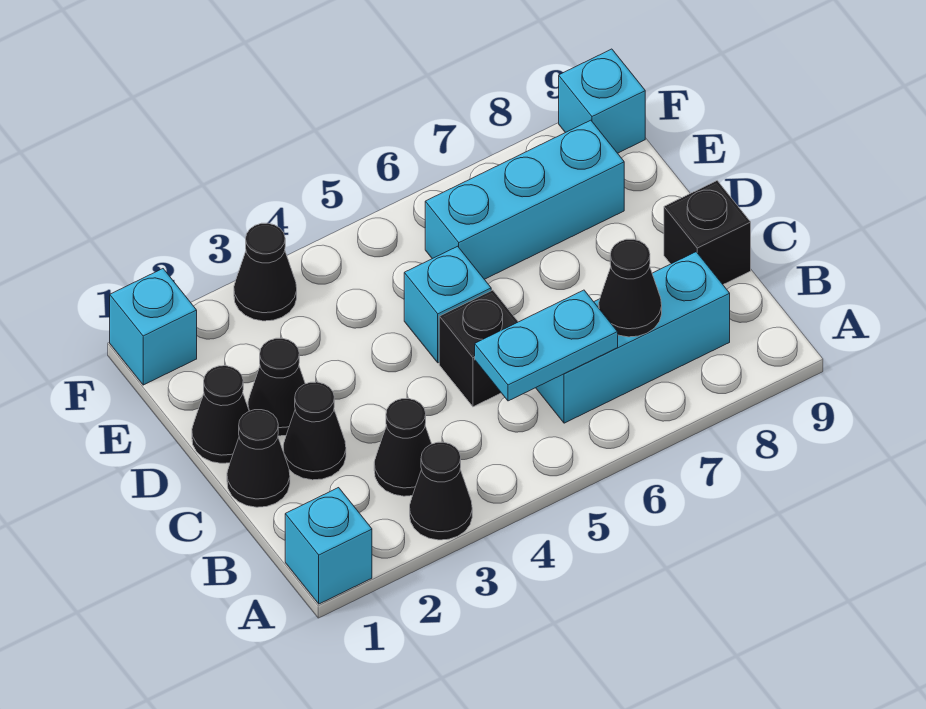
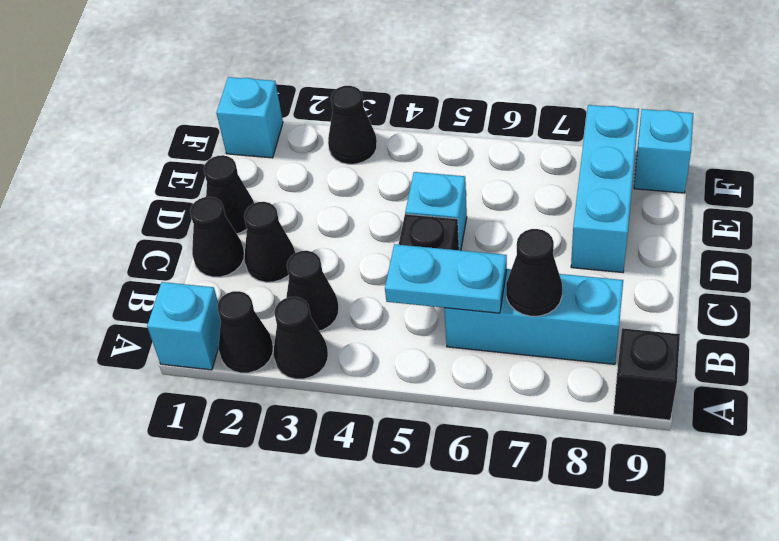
black 1x1 brick [664,181,751,284] -> black 1x1 brick moved to [613,328,680,420]
black 1x1 cone [248,338,305,436] -> black 1x1 cone moved to [217,291,273,373]
cyan 1x3 brick [425,120,624,279] -> cyan 1x3 brick turned to [571,105,639,273]

